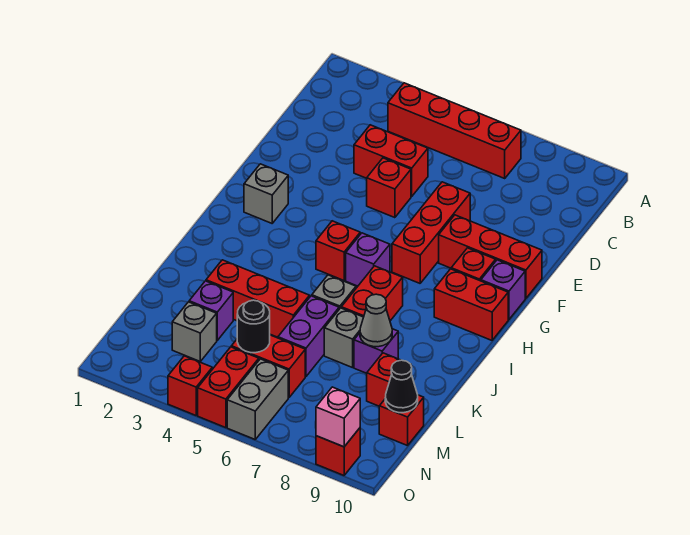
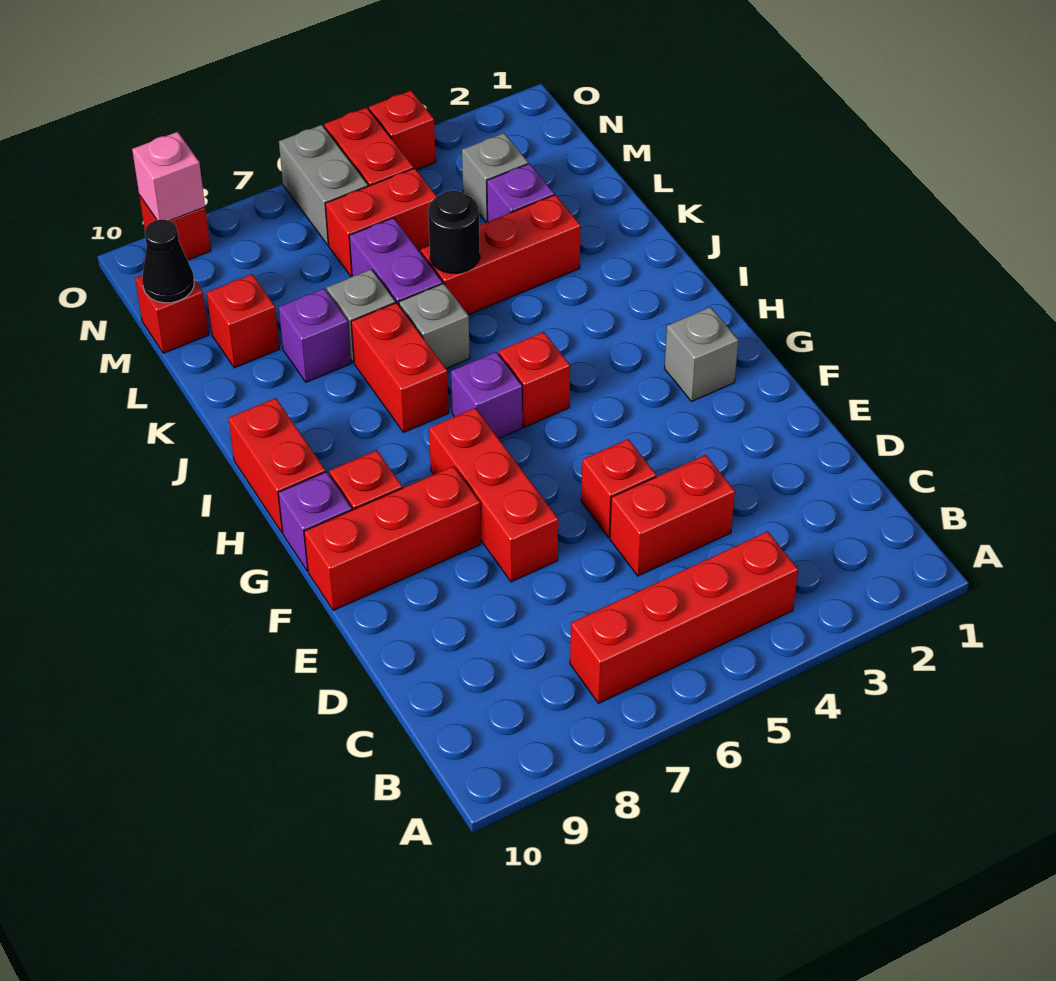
red 1x2 brick [434,269,508,340] -> red 1x2 brick turned to [228,398,326,533]
grey 1x1 cone [360,294,392,347] -> none
black 1x1 round brick [237,300,270,353] -> black 1x1 round brick moved to [428,191,480,273]

